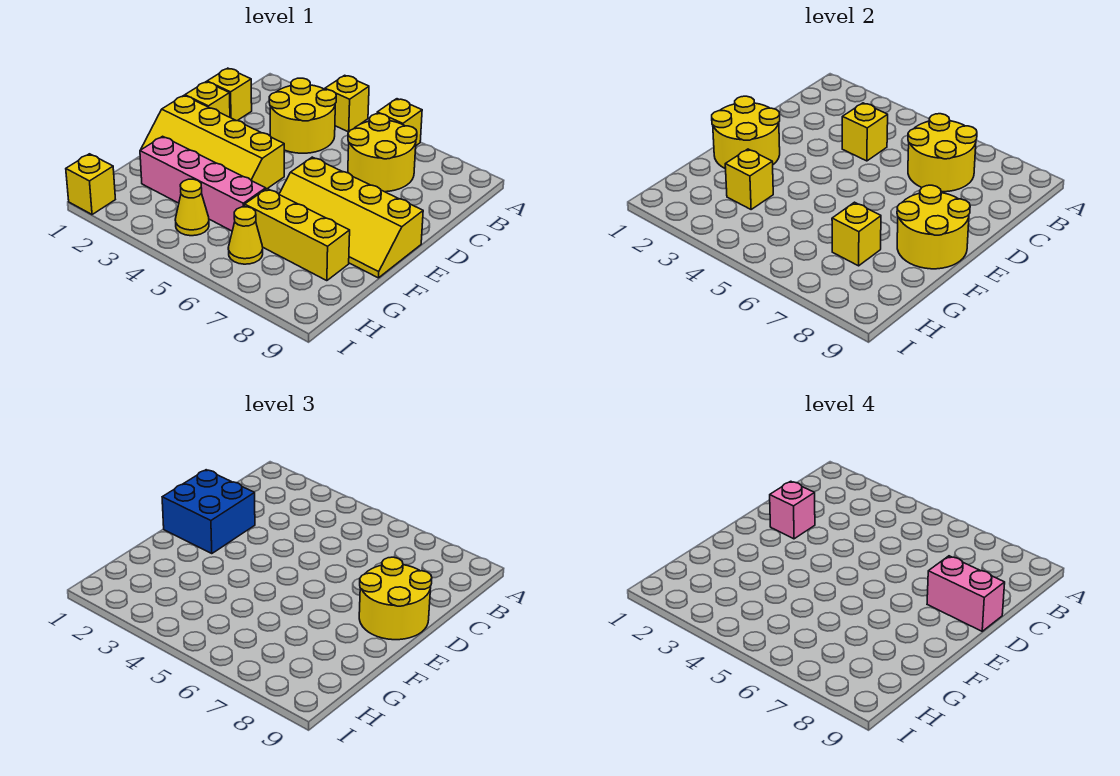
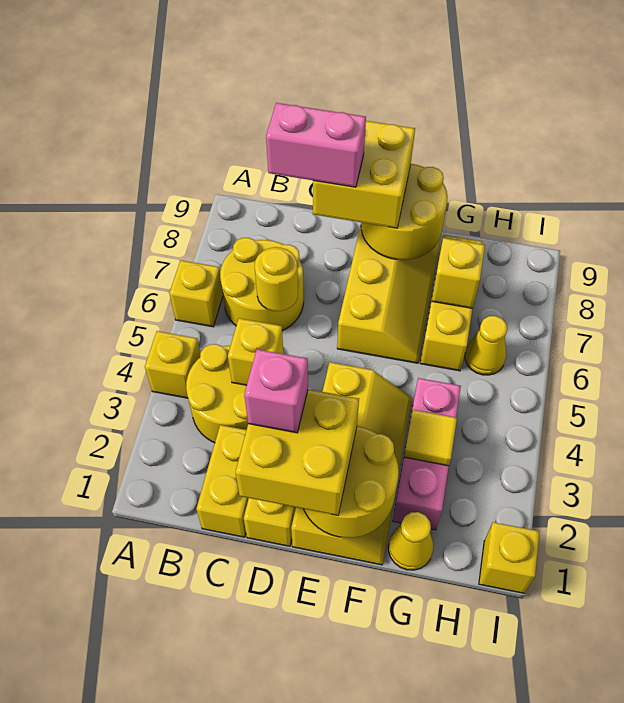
yellow 2x2 round brick [908,114,977,192] -> yellow 1x1 round brick [255,247,298,311]
yellow 1x1 brick [207,68,252,121] -> yellow 1x2 brick [196,425,249,537]
blue 2x2 brick [162,470,255,554] -> yellow 2x2 brick [235,389,359,515]
yellow 2x2 round brick [359,557,432,640] -> yellow 2x2 brick [313,121,415,228]
pink 1x2 brick [927,556,1005,631] -> pink 1x2 brick turned to [266,103,366,187]
pink 1x4 brick [140,136,266,231] -> pink 1x3 brick [393,378,461,530]
yellow 1x1 brick [725,149,773,209] -> yellow 1x1 tile [404,410,457,466]
yellow 1x1 cone [175,179,209,236] -> yellow 1x1 cone moved to [388,512,433,570]

